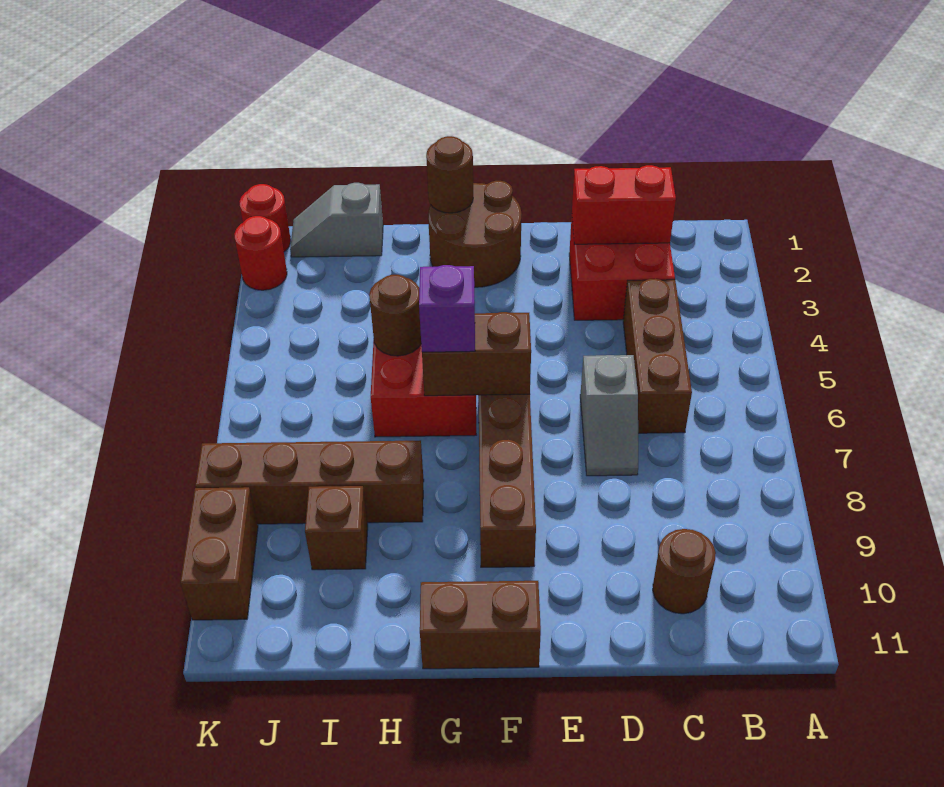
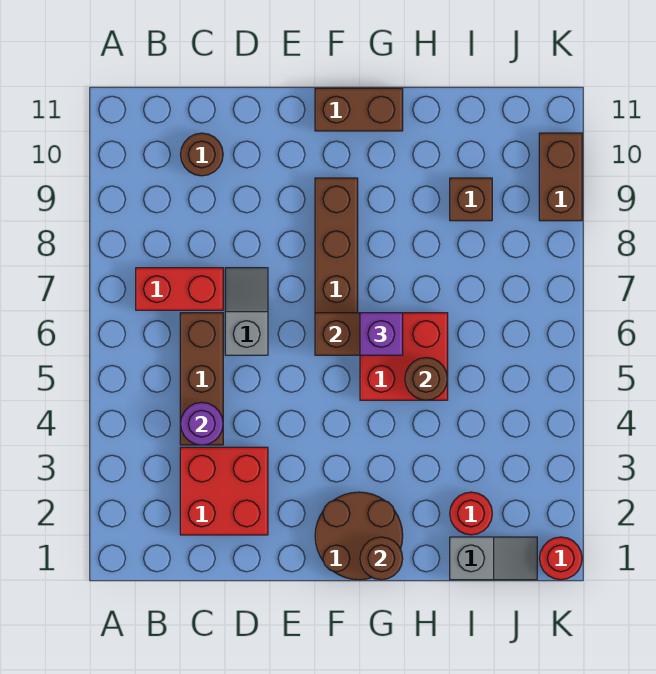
red 1x2 brick [572,165,676,244] -> red 1x2 brick moved to [136,268,223,310]
none -> purple 1x1 round brick [180,402,223,445]
brown 1x4 brick [195,440,424,524] -> none
red 1x1 round brick [234,216,287,290] -> red 1x1 round brick moved to [450,492,492,535]

